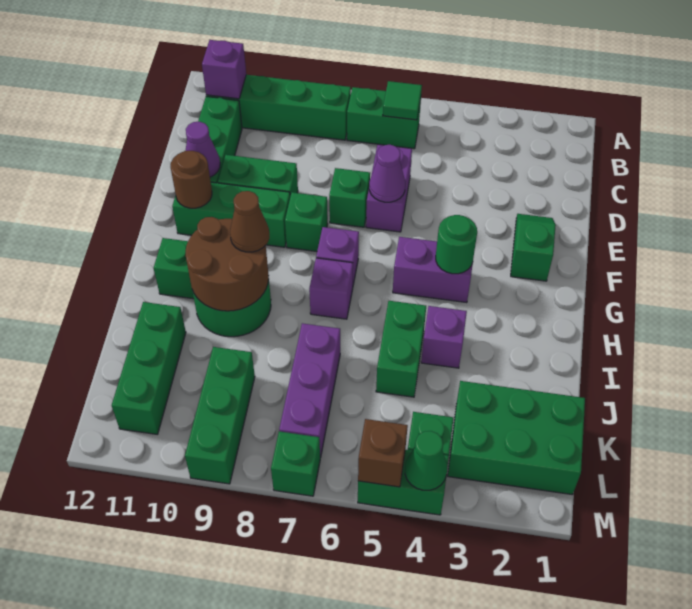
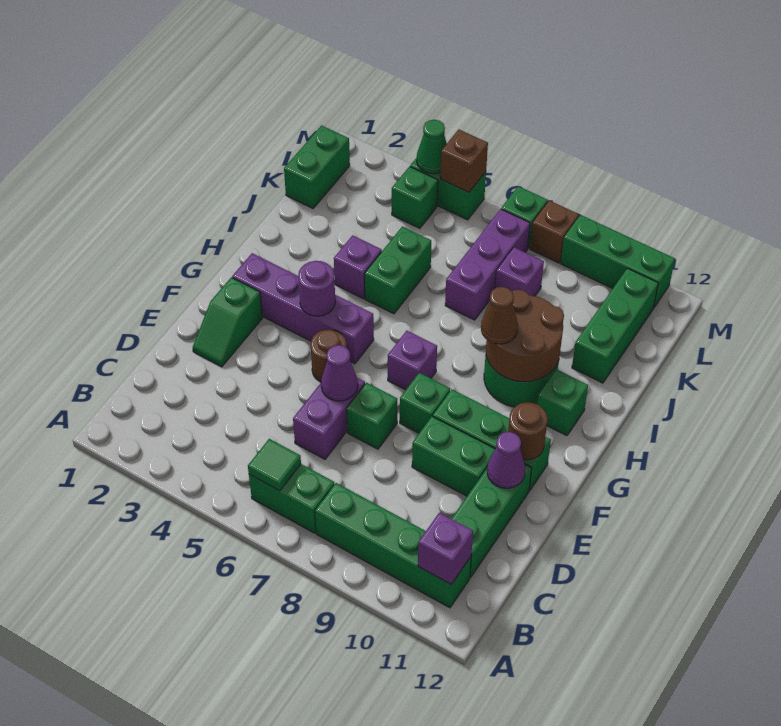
none -> brown 1x1 round brick [311,329,347,382]
purple 1x2 brick [393,237,473,303] -> purple 1x4 brick [232,253,374,364]
green 1x1 round brick [436,215,477,274] -> purple 1x1 round brick [298,261,335,316]
purple 1x1 brick [309,258,353,319] -> purple 1x1 brick moved to [495,247,544,296]
green 2x3 brick [448,381,585,495] -> green 1x2 brick [284,126,350,208]
green 1x3 brick [185,347,255,484] -> green 1x3 brick turned to [561,215,675,307]
none -> brown 1x1 brick [530,201,579,263]

